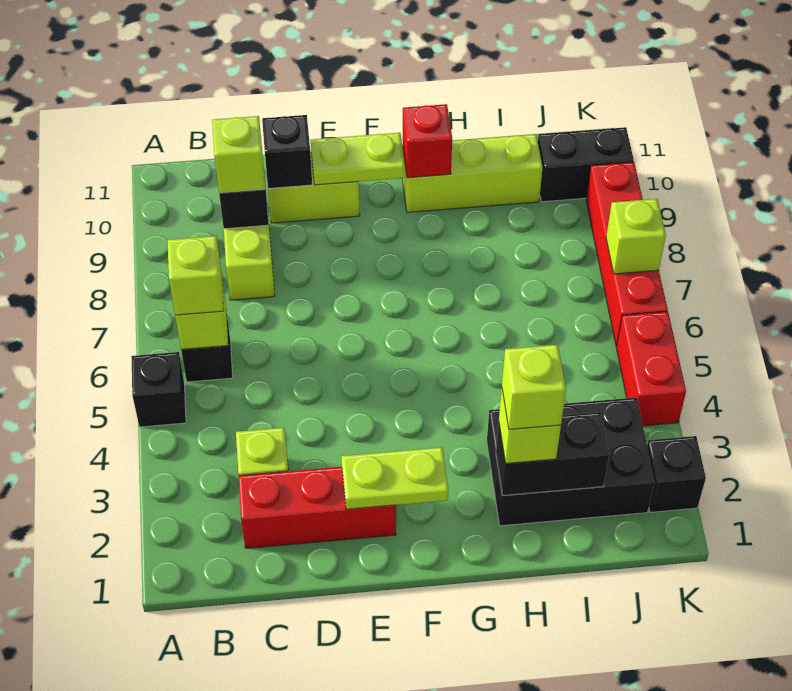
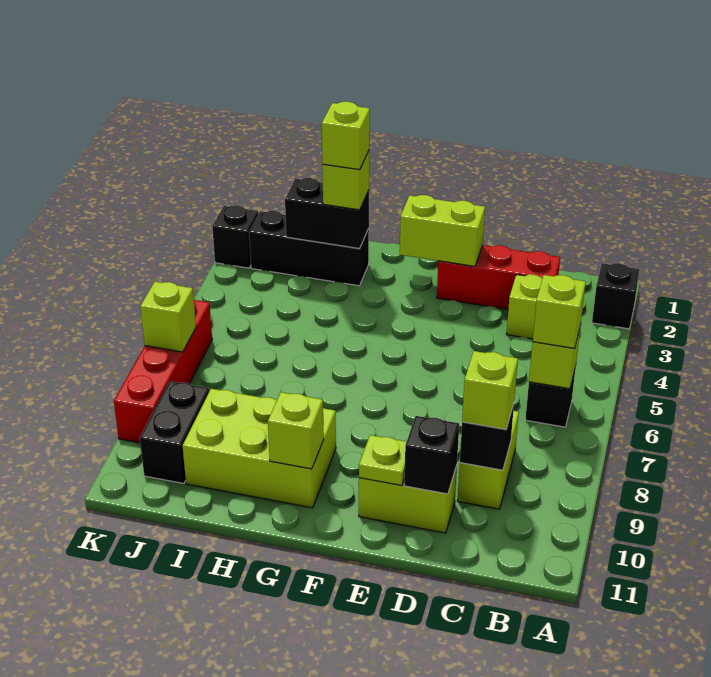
black 1x1 brick [131,352,186,427] -> black 1x1 brick moved to [592,263,639,329]
lime 1x2 plate [341,447,448,509] -> lime 1x2 brick [400,195,485,266]
lime 1x2 plate [311,133,405,185] -> lime 1x1 plate [359,435,406,485]
lime 1x3 brick [402,134,543,212] -> lime 2x3 brick [183,389,336,508]
red 1x1 brick [403,104,453,178] -> lime 1x1 brick [268,392,324,469]
black 2x3 brick [487,397,655,526] -> black 1x3 brick [249,211,369,286]
black 1x2 brick [538,127,634,202] -> black 1x2 brick turned to [140,381,209,484]
red 1x2 brick [616,312,686,426] -> none

